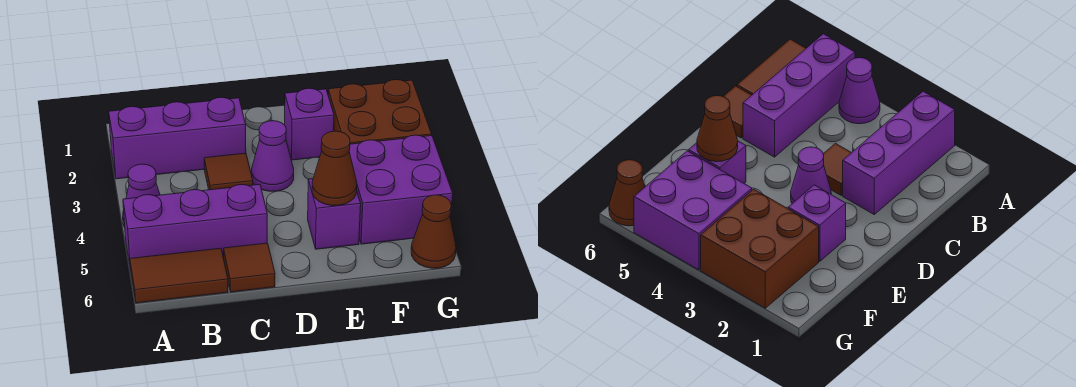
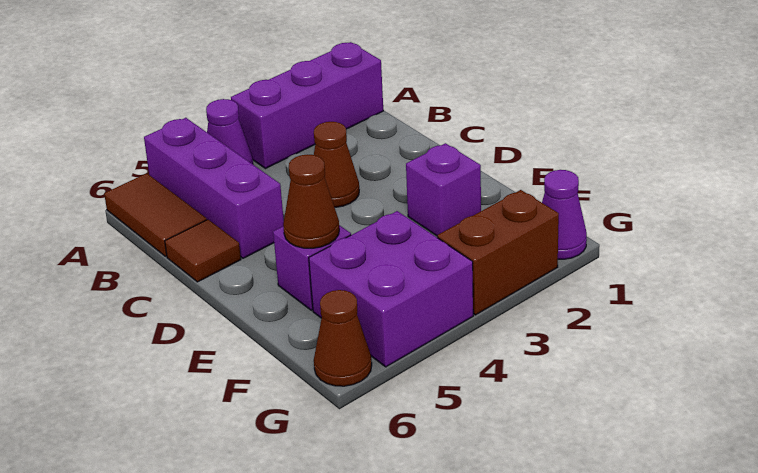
purple 1x3 brick [109,97,246,179] -> purple 1x3 brick turned to [231,42,383,169]
brown 1x1 tile [204,153,253,190] -> brown 1x1 cone [314,122,359,207]
purple 1x1 cone [252,121,294,191] -> purple 1x1 cone moved to [542,170,587,259]
brown 2x2 brick [328,80,432,144] -> brown 1x2 brick [437,190,559,315]

